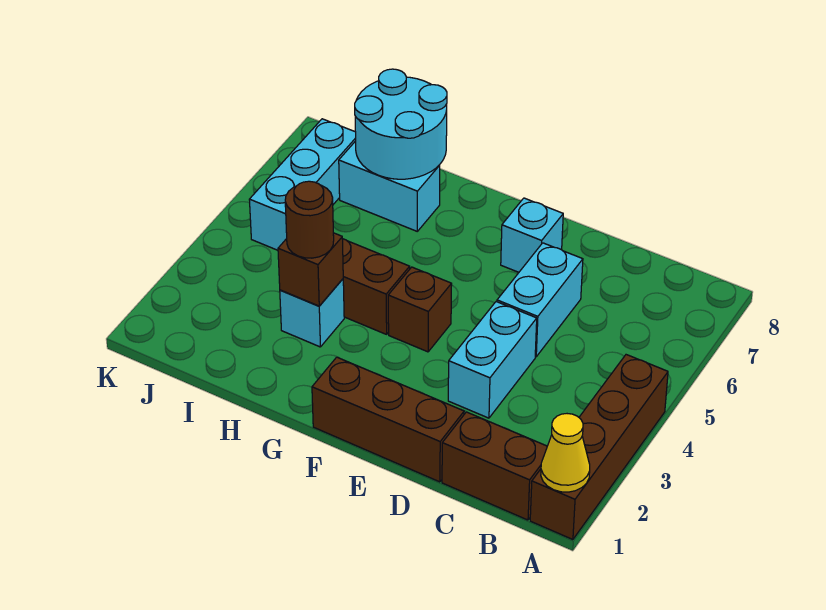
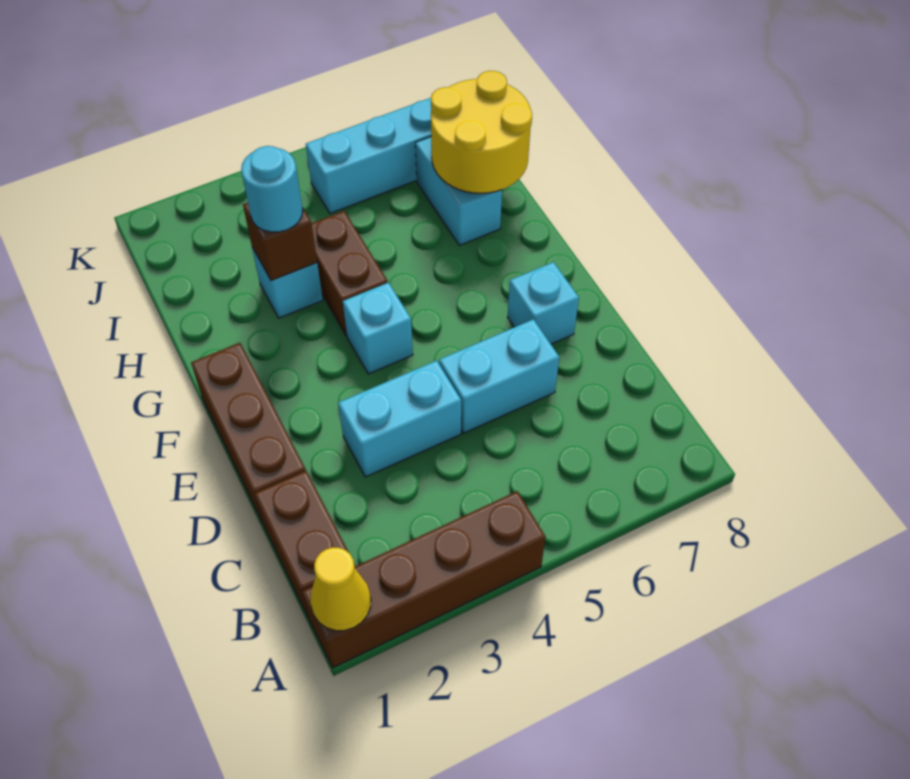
brown 1x1 brick [388,267,452,352] -> cyan 1x1 brick [343,282,413,374]
brown 1x1 round brick [285,181,334,258] -> cyan 1x1 round brick [241,146,303,232]
cyan 2x2 round brick [355,69,447,179] -> yellow 2x2 round brick [431,71,532,193]

